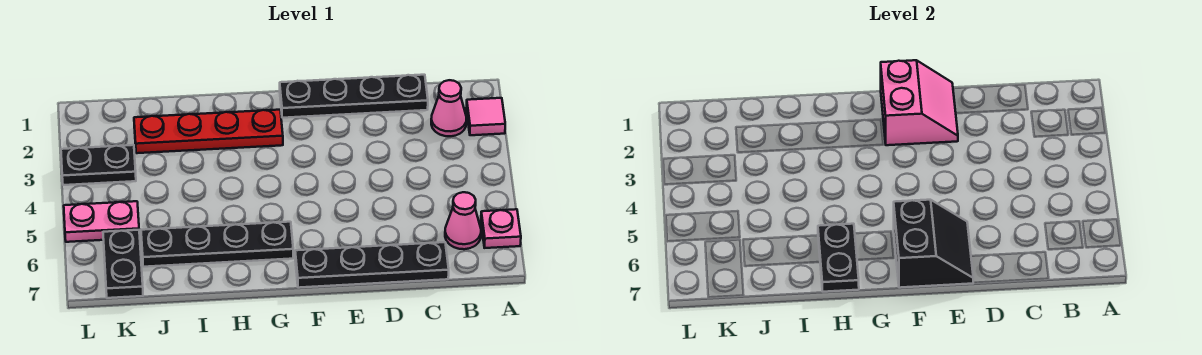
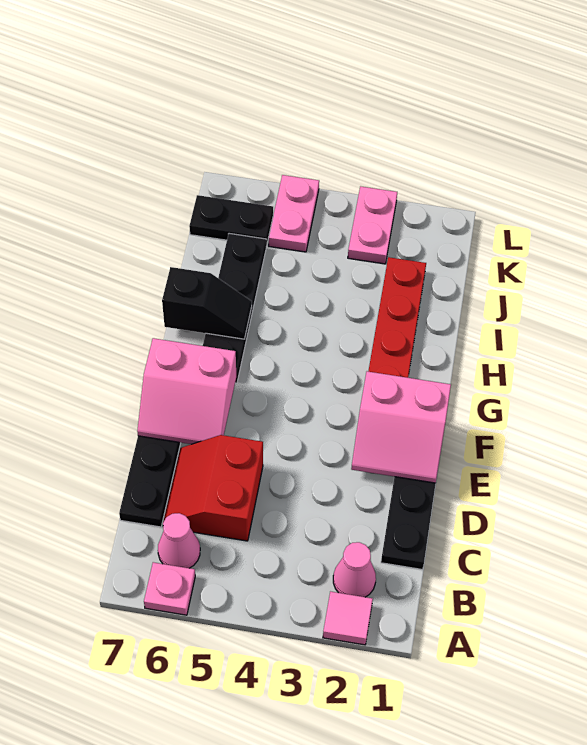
none -> red 2x2 slope [163,435,263,541]
black 2x2 slope [894,200,973,288] -> pink 2x2 slope [137,338,236,444]
black 1x2 plate [818,224,859,292] -> black 1x2 slope [162,267,252,339]
black 1x2 plate [61,145,136,185] -> pink 1x2 plate [348,186,397,264]

